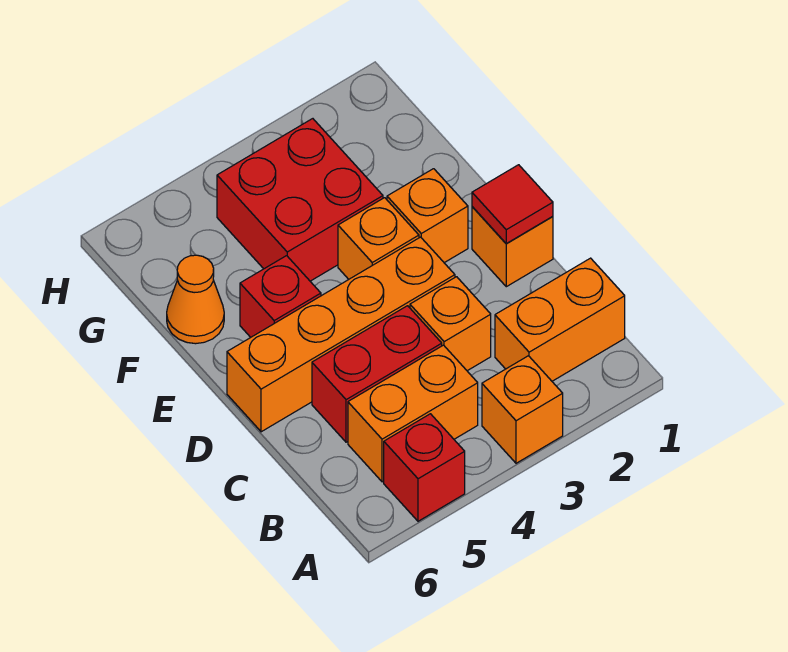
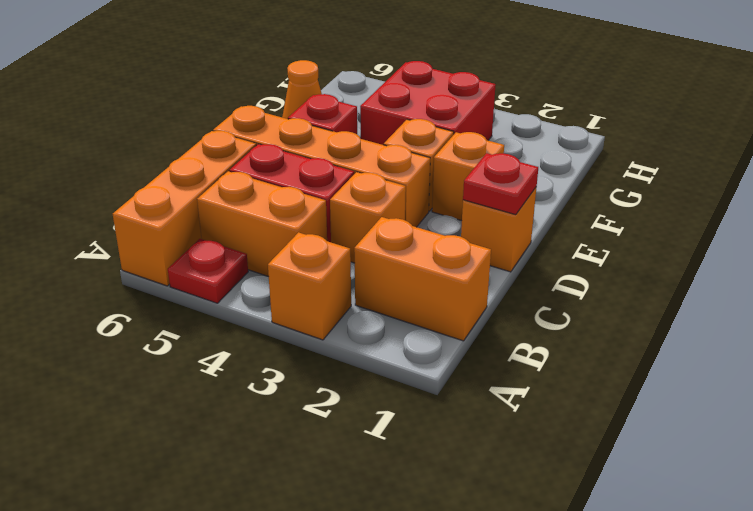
red 1x1 brick [384,414,465,521] -> red 1x1 plate [168,239,248,303]
none -> orange 1x3 brick [113,131,256,286]
red 1x1 tile [472,165,553,243] -> red 1x1 plate [463,153,538,215]

